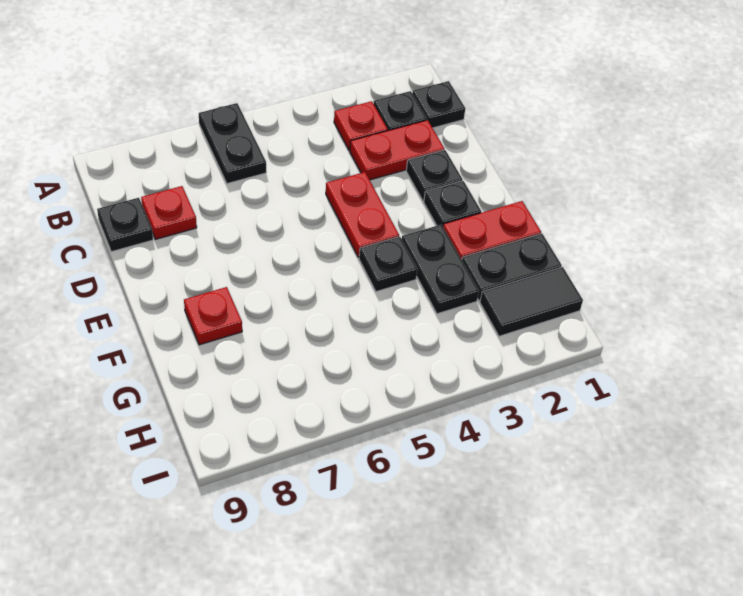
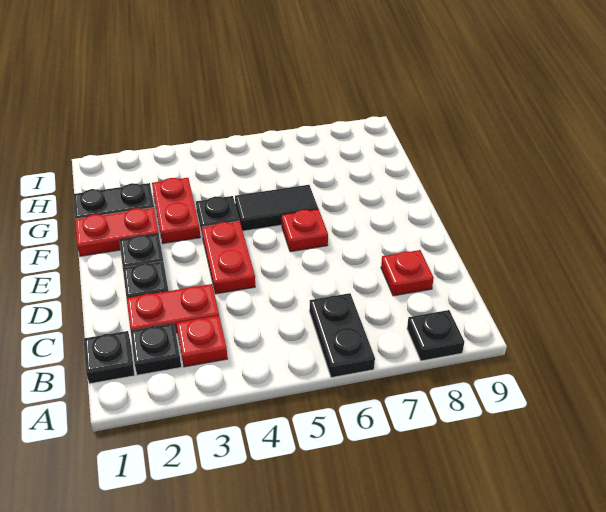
black 1x1 plate [97,198,153,252] -> black 1x1 plate moved to [407,310,464,361]
black 1x2 plate [402,225,479,314] -> red 1x2 plate [152,178,200,244]
red 1x1 plate [184,287,242,345] -> red 1x1 plate moved to [281,209,328,252]
black 1x2 tile [480,267,583,336] -> black 1x2 tile moved to [235,185,318,231]

